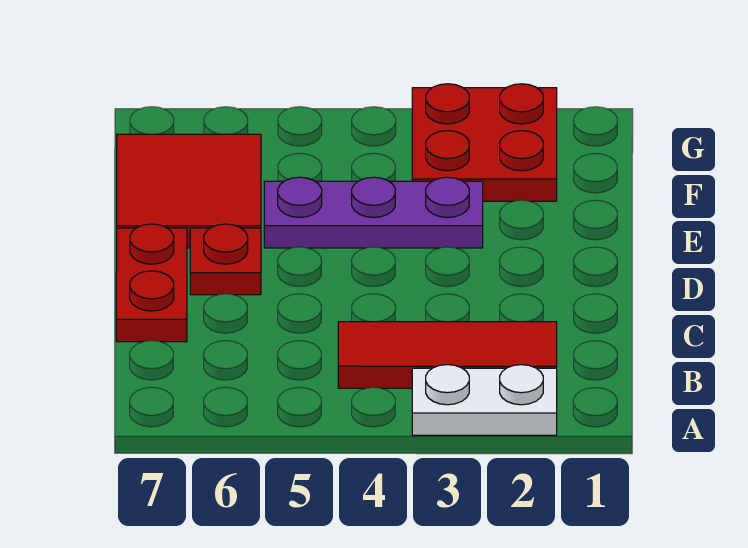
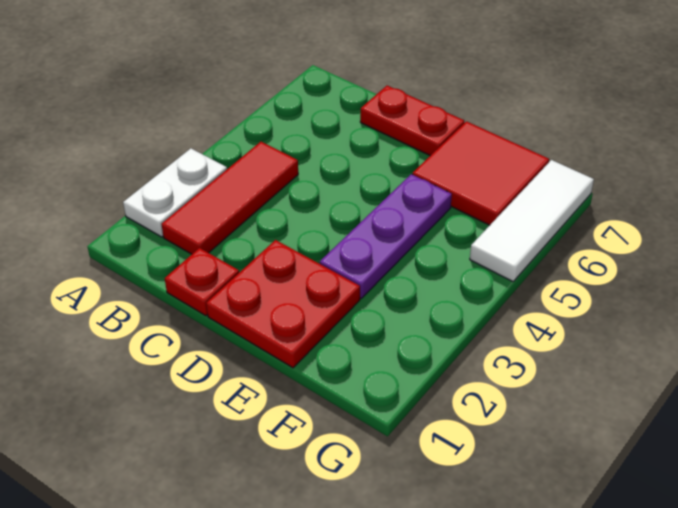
red 1x1 plate [190,224,261,295] -> red 1x1 plate moved to [165,248,239,316]
red 2x2 plate [412,84,557,201] -> red 2x2 plate moved to [206,240,360,368]
none -> white 1x3 tile [470,160,594,281]

